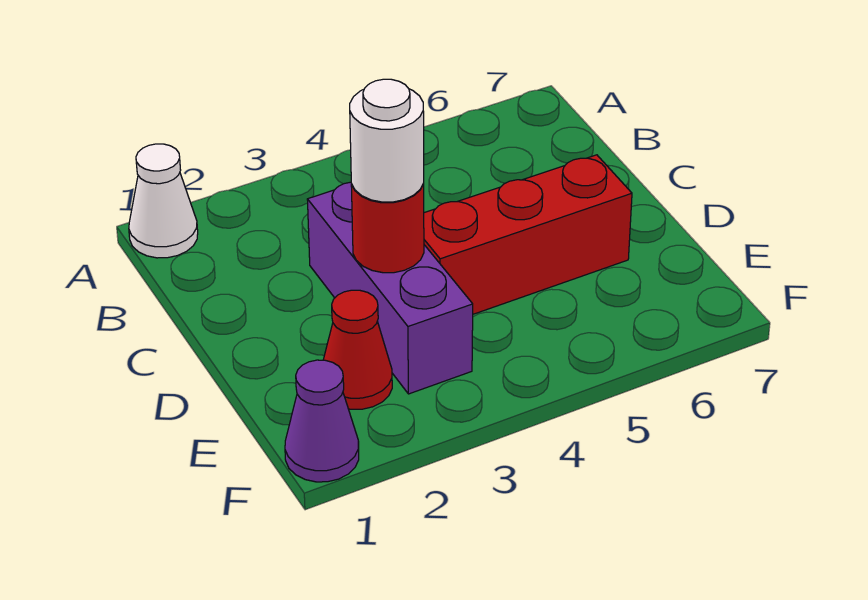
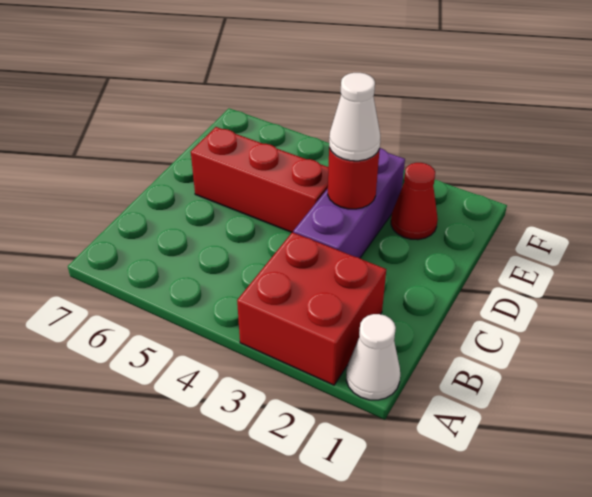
none -> red 2x2 brick [237,232,386,385]
white 1x1 round brick [350,79,424,202] -> white 1x1 cone [329,73,380,161]
purple 1x1 cone [285,360,359,482] -> none

